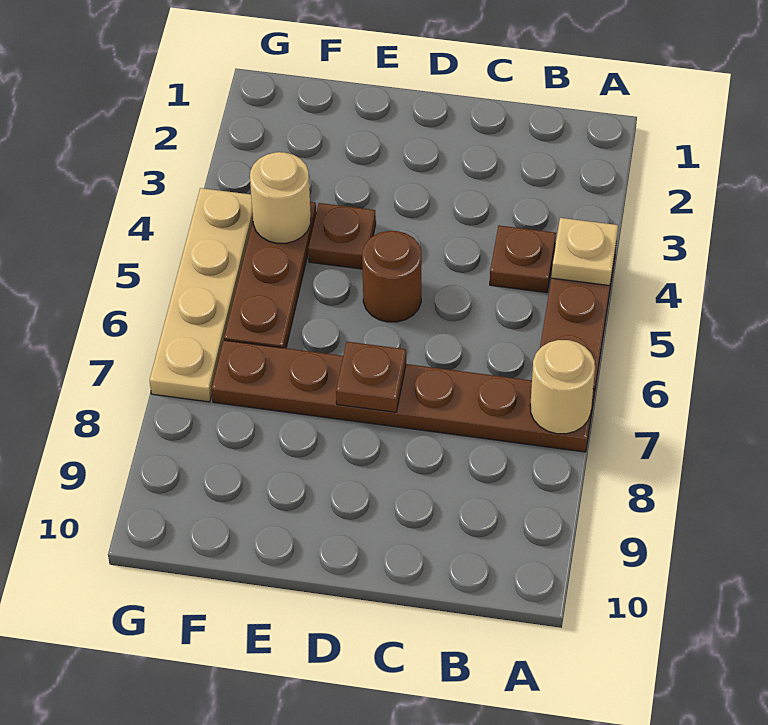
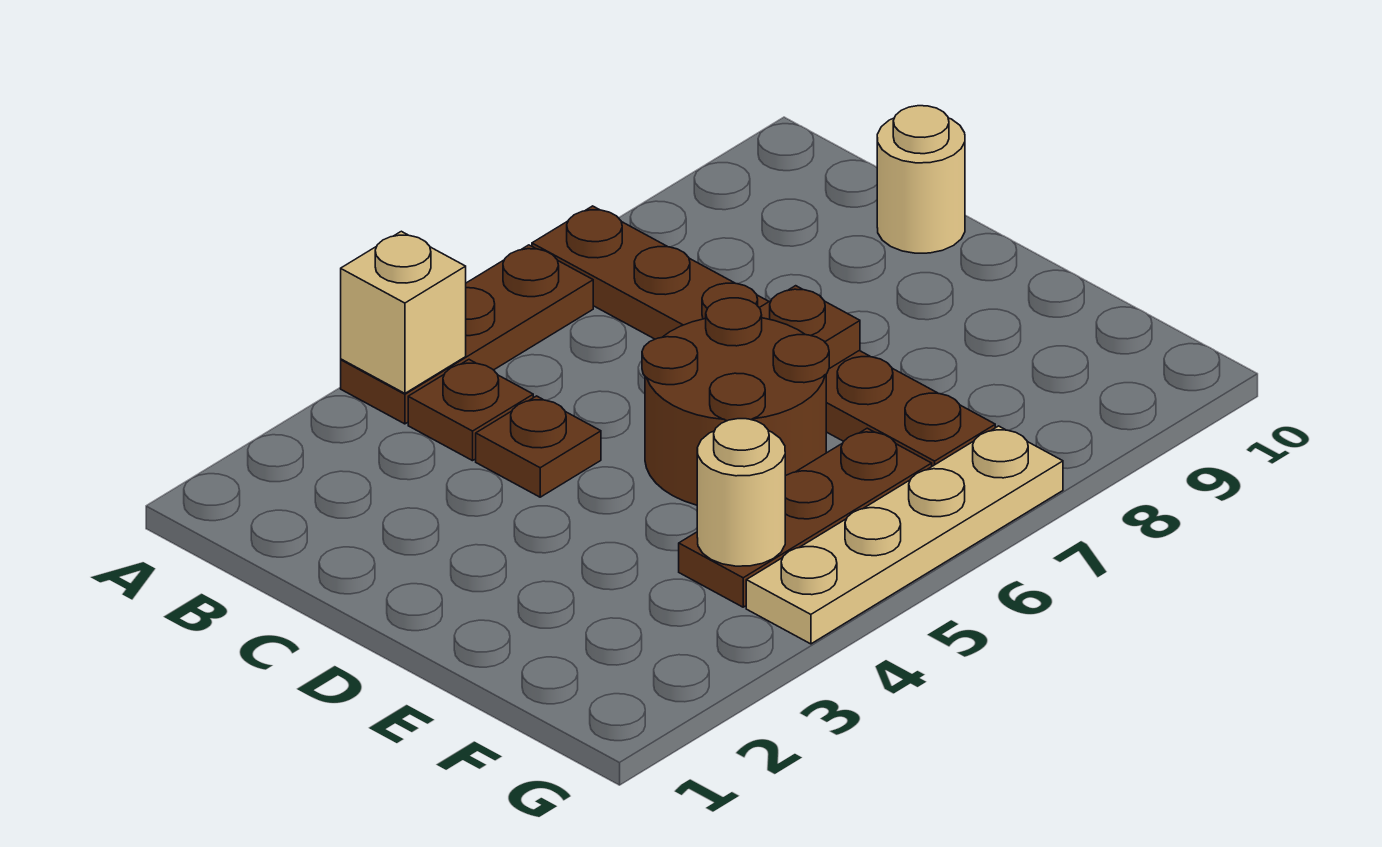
tan 1x1 plate [551,218,618,286] -> tan 1x1 brick [341,231,466,393]
tan 1x1 round brick [530,340,595,434] -> tan 1x1 round brick moved to [877,106,965,253]
brown 1x1 round brick [362,231,421,322] -> brown 2x2 round brick [642,298,829,505]
brown 1x1 plate [308,203,376,269] -> brown 1x1 plate moved to [476,396,601,497]

